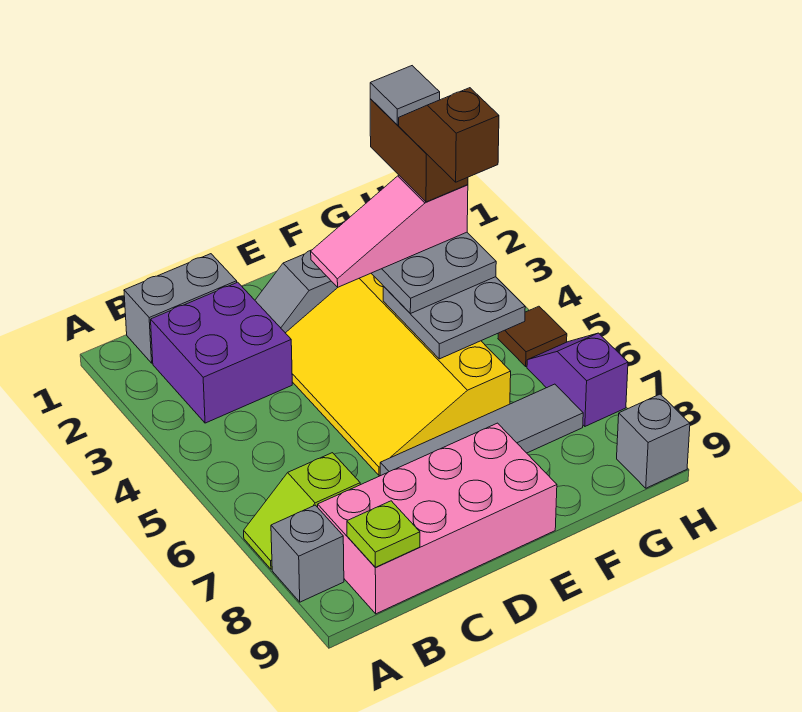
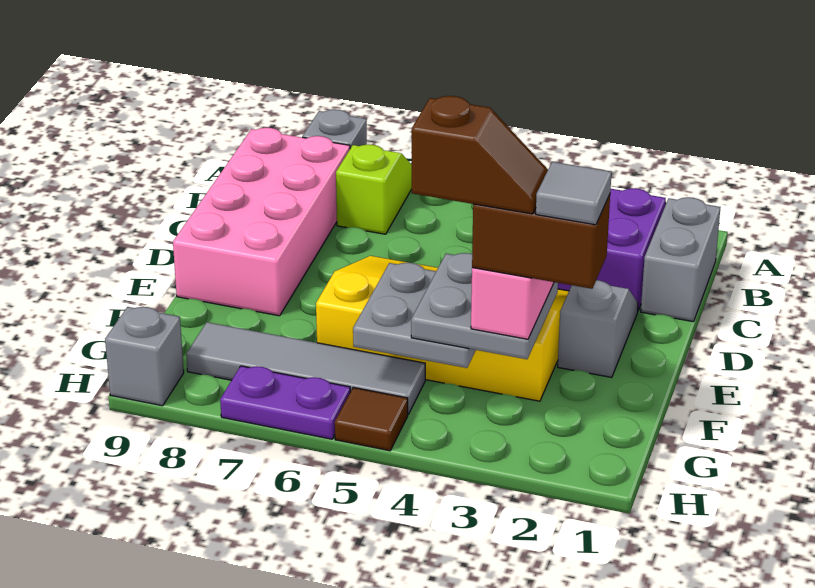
lime 1x1 plate [347,501,420,568] -> none
grey 1x4 tile [380,384,583,476] -> grey 1x4 tile turned to [186,322,425,414]
purple 1x2 slope [527,333,628,426] -> purple 1x2 plate [220,366,350,439]

